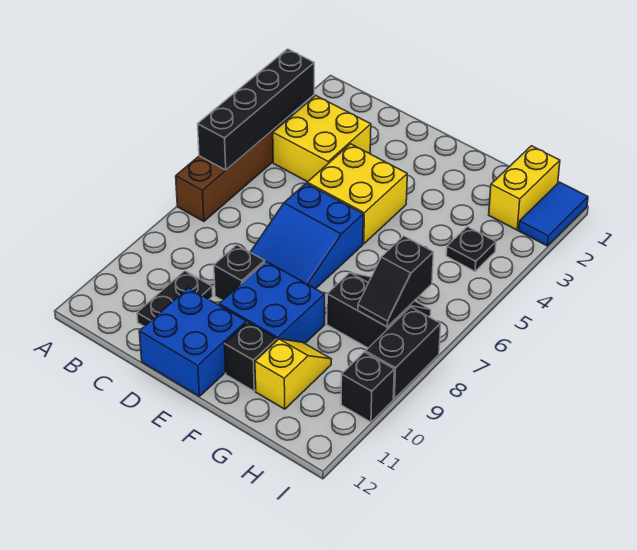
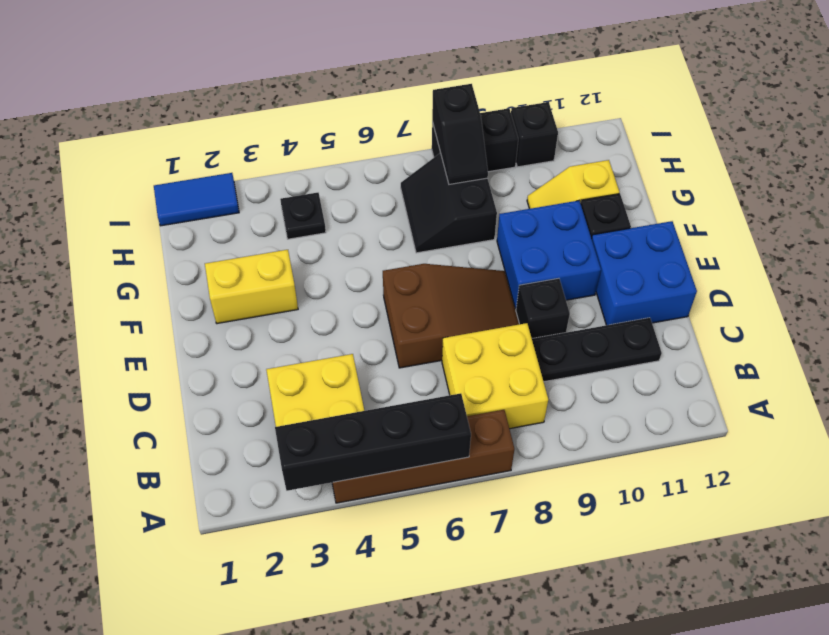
black 1x2 plate [137,271,213,326] -> black 1x3 plate [532,318,662,382]
yellow 2x2 brick [307,144,407,244] -> yellow 2x2 brick moved to [442,323,548,429]
blue 2x3 slope [250,183,363,289] -> brown 2x3 slope [383,264,519,368]
yellow 1x2 brick [489,146,560,230] -> yellow 1x2 brick moved to [205,250,298,324]
black 1x2 slope [358,236,434,327] -> black 1x2 slope turned to [432,84,488,184]

